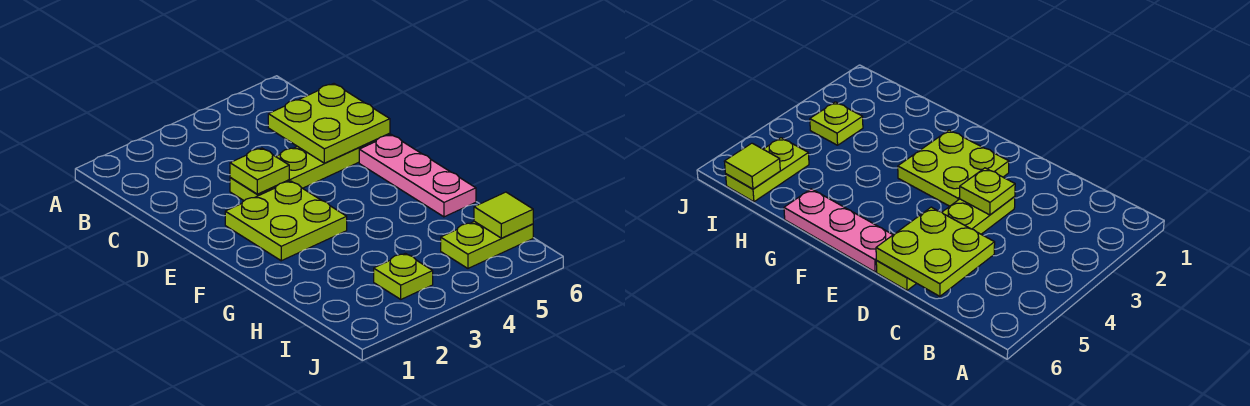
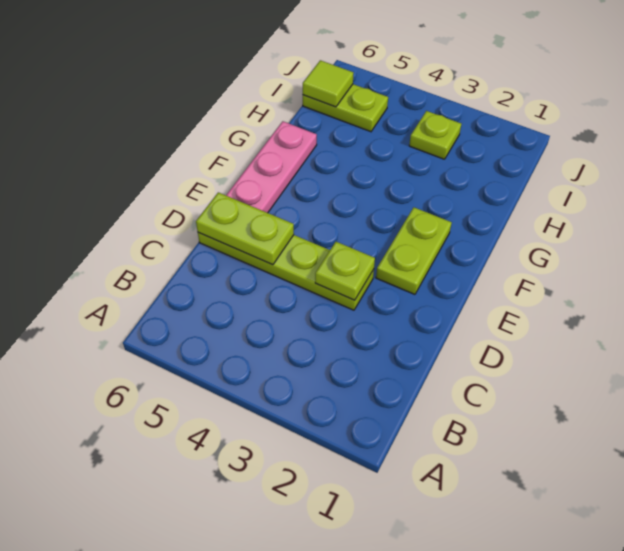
lime 2x2 plate [268,84,390,163] -> lime 1x2 plate [196,192,294,265]
lime 2x2 plate [225,181,347,261] -> lime 1x2 plate [376,207,452,294]

